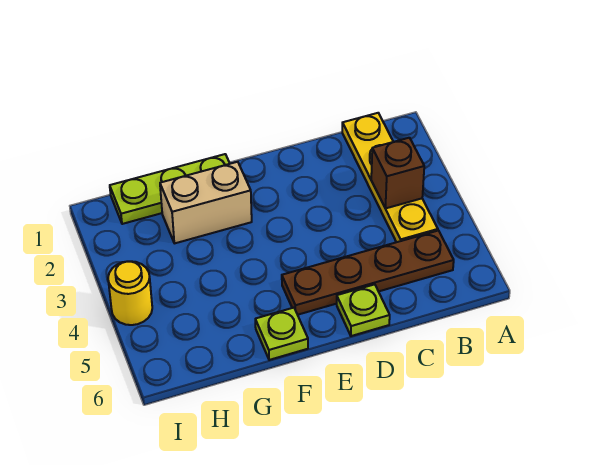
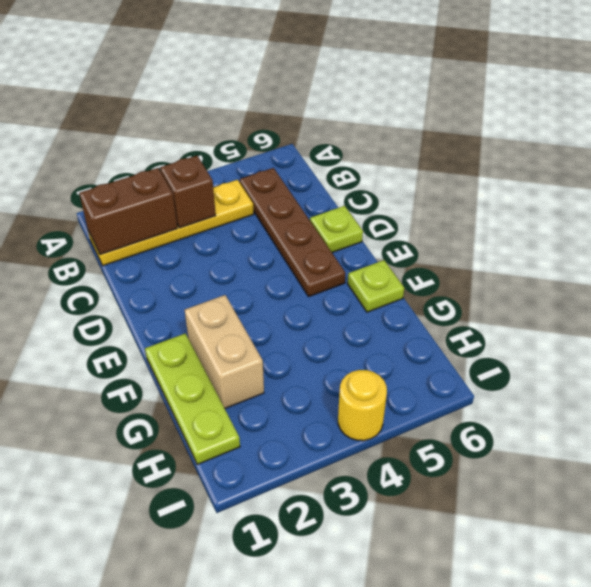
none -> brown 1x2 brick [79,168,177,254]

